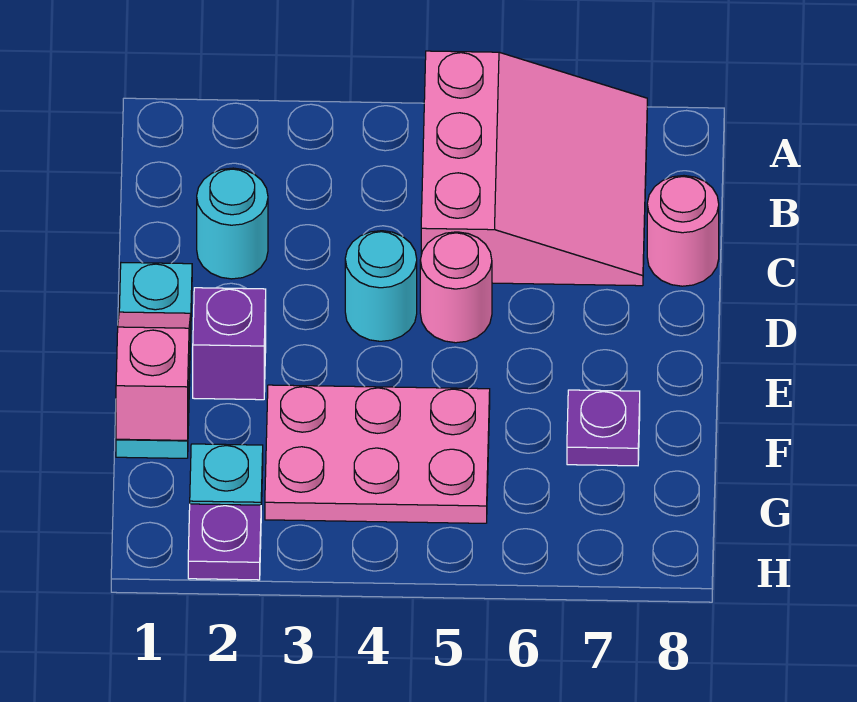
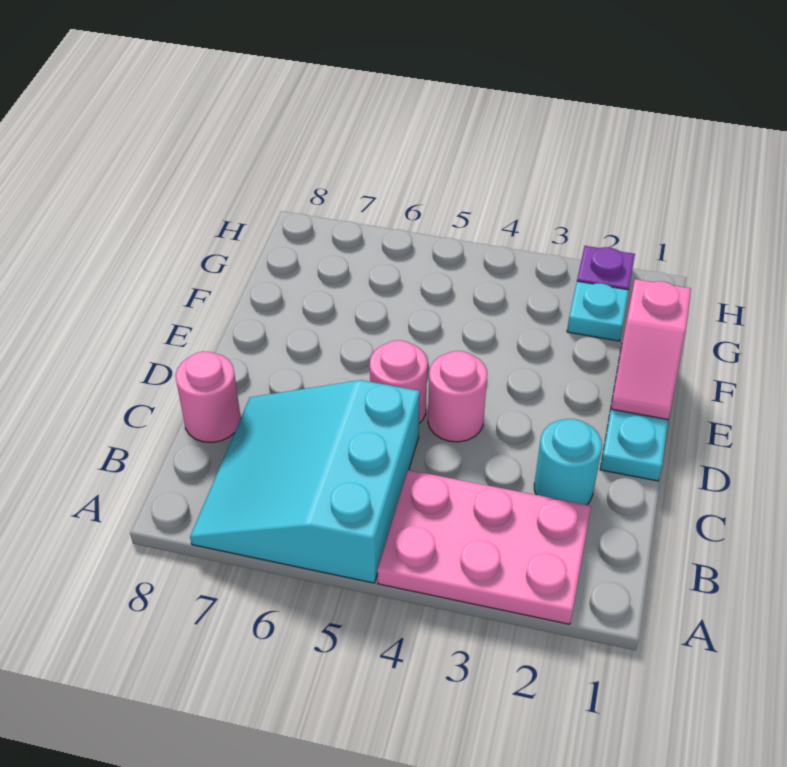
pink 3x3 slope [421,51,647,286] -> cyan 3x3 slope [190,380,420,583]
cyan 1x1 round brick [345,231,417,341] -> pink 1x1 round brick [428,351,487,442]
purple 1x1 brick [193,288,266,400] -> none
pink 2x3 plate [265,385,490,523] -> pink 2x3 plate moved to [377,470,591,624]
purple 1x1 plate [567,390,640,466] -> none

